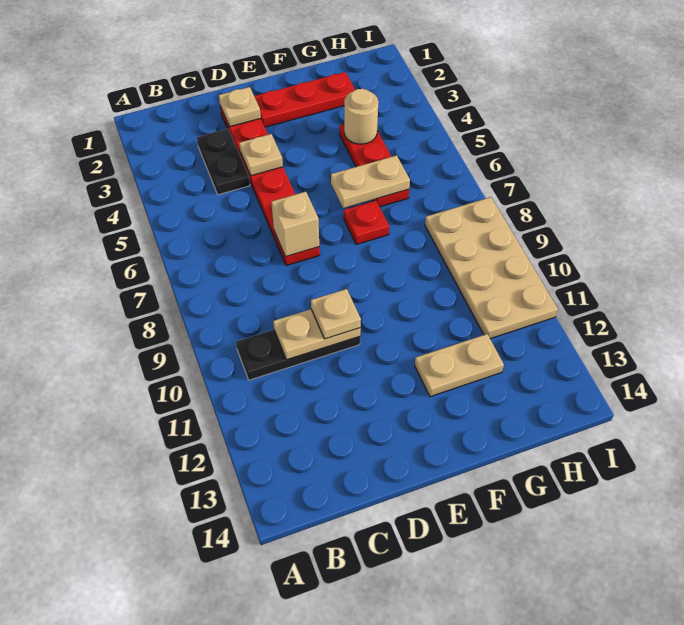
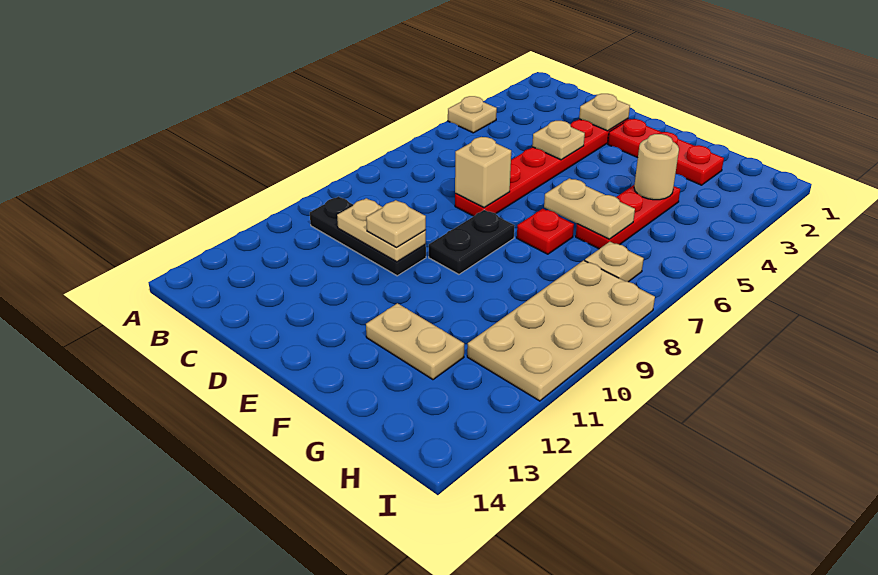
none -> tan 1x1 plate [448,96,497,133]
black 1x2 plate [197,129,250,195] -> black 1x2 plate moved to [429,210,515,274]
none -> tan 1x1 plate [585,242,644,282]

